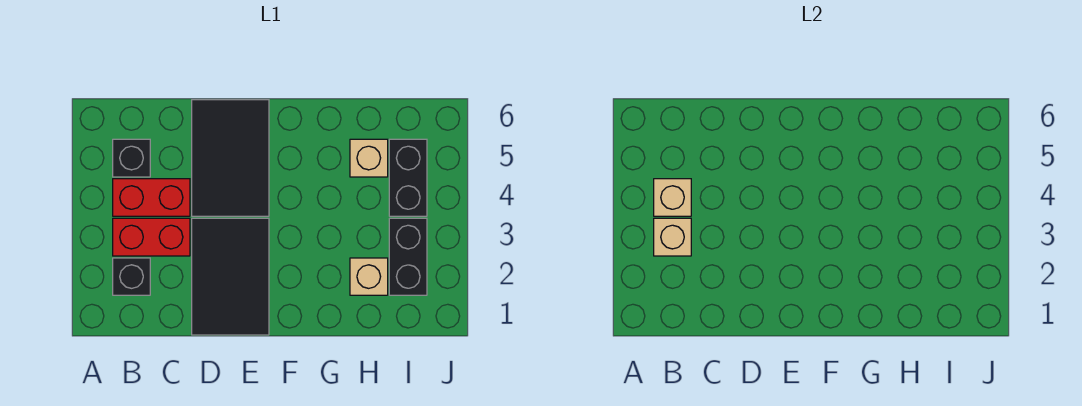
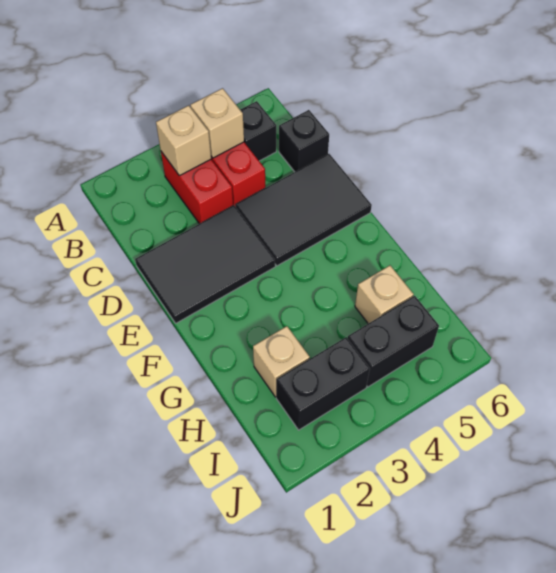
black 1x1 brick [113,258,150,295] -> black 1x1 brick moved to [279,110,329,172]

